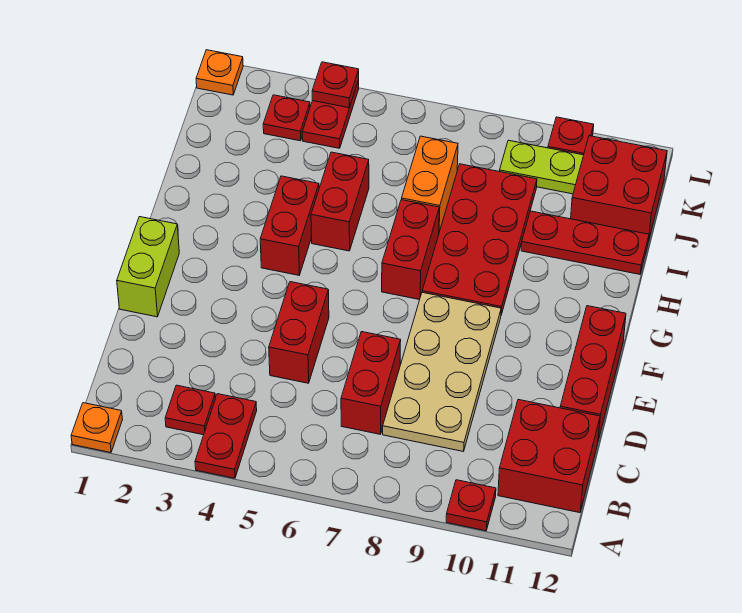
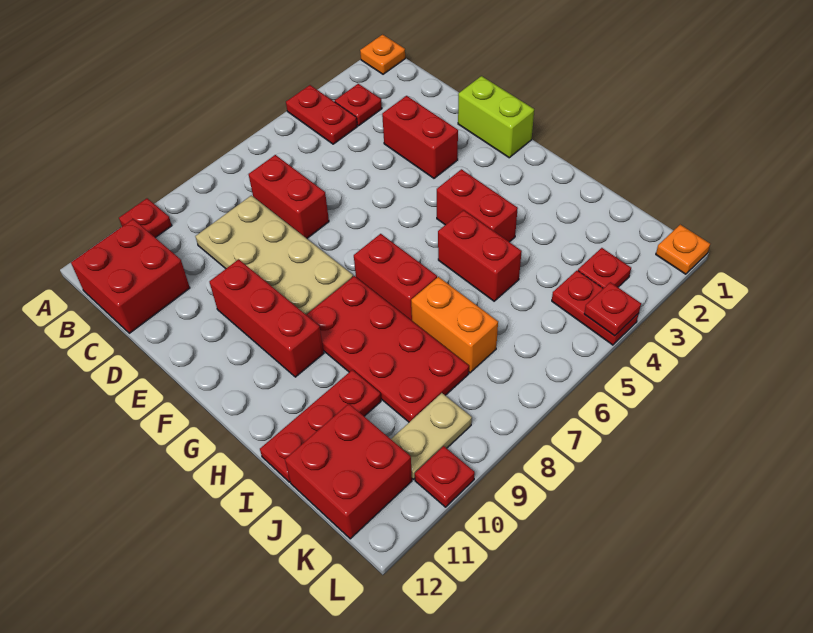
red 1x2 brick [269,282,329,383] -> red 1x2 brick moved to [382,96,458,178]
red 1x3 brick [560,306,626,440] -> red 1x3 brick moved to [209,259,324,377]
lime 1x2 plate [500,140,584,194] -> tan 1x2 plate [391,393,472,479]

